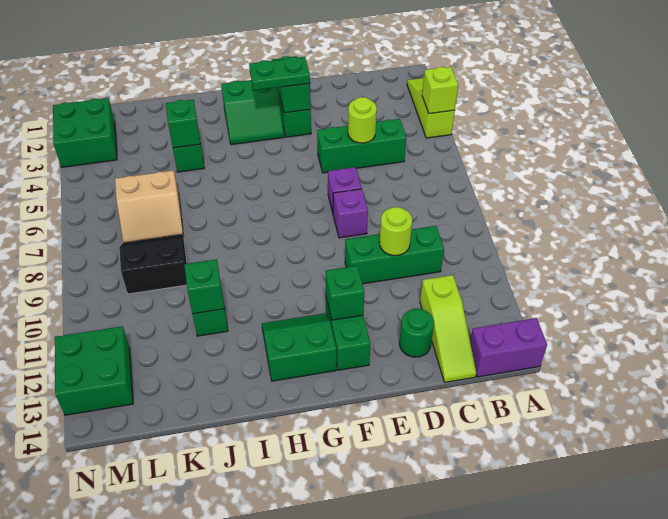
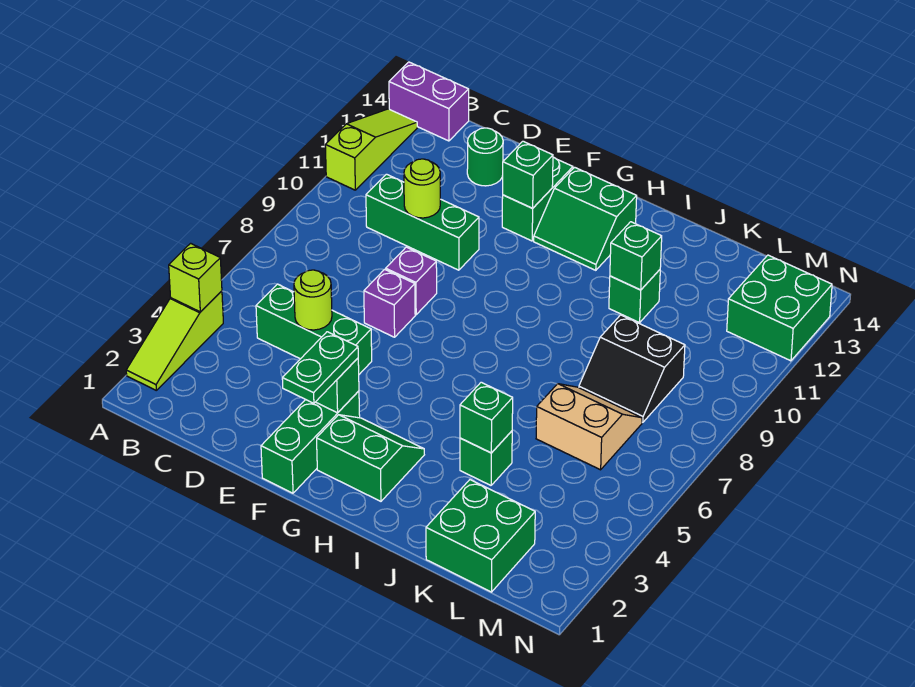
lime 1x3 slope [420,275,476,382] -> lime 1x3 slope moved to [325,109,417,190]
green 1x2 plate [249,57,310,90] -> green 1x2 plate turned to [282,332,358,403]
green 2x2 brick [53,98,117,167] -> green 2x2 brick moved to [426,480,535,592]

